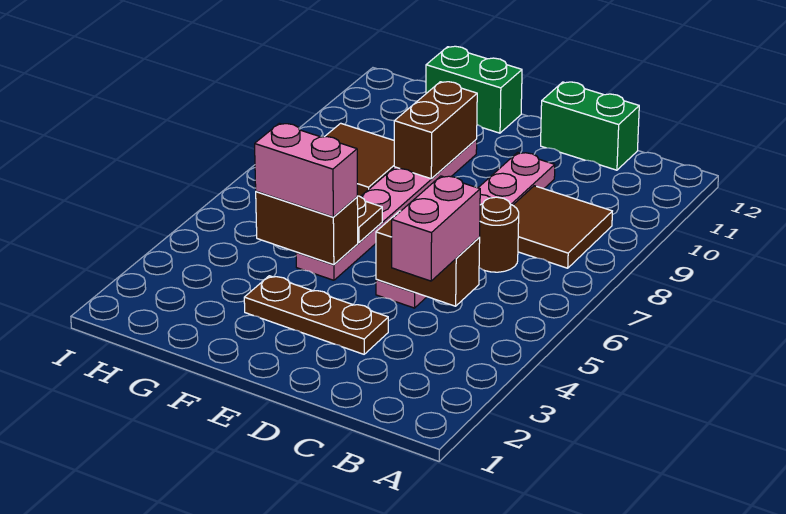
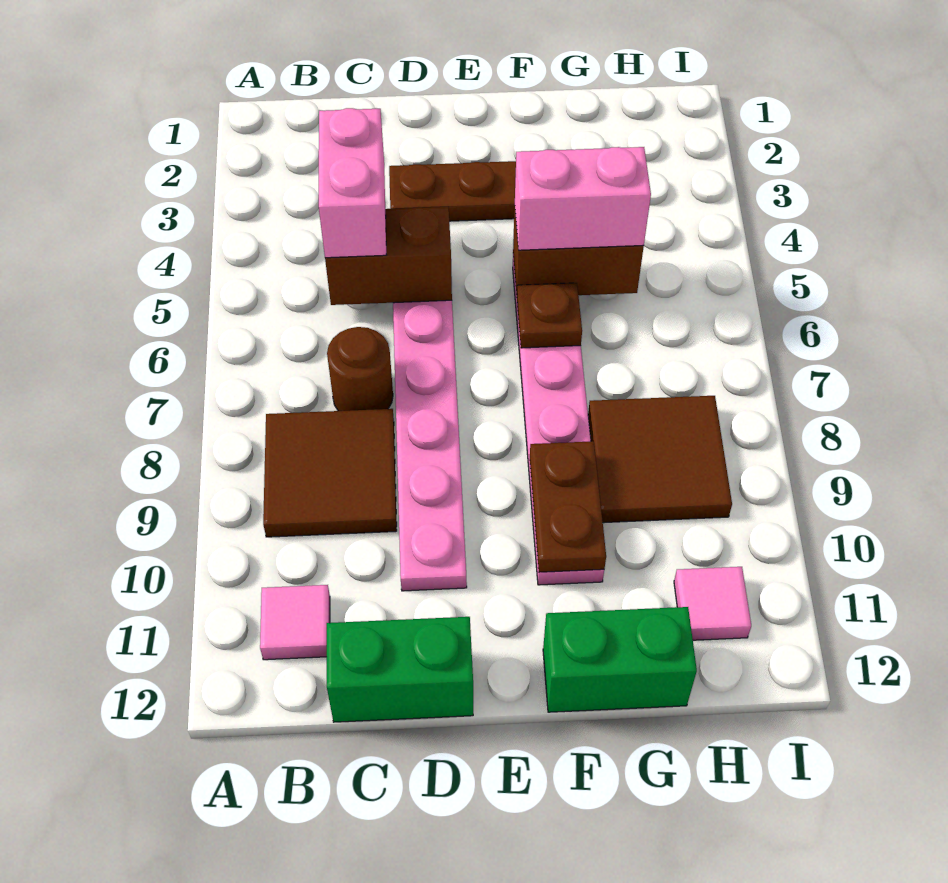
none -> pink 1x1 tile [260,585,330,660]
brown 1x2 brick [394,82,477,179] -> brown 1x2 plate [530,441,606,572]
none -> pink 1x1 tile [674,567,751,640]

